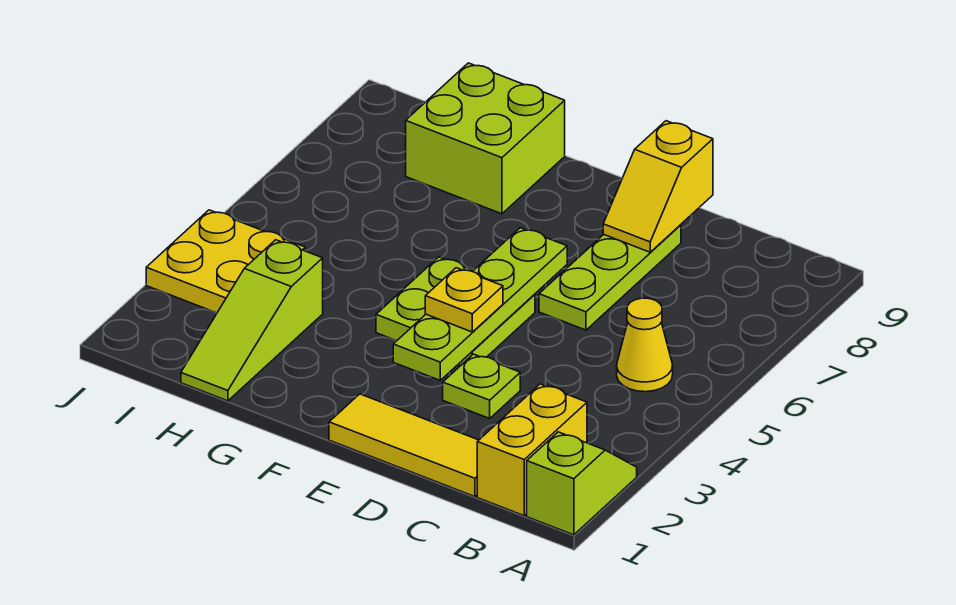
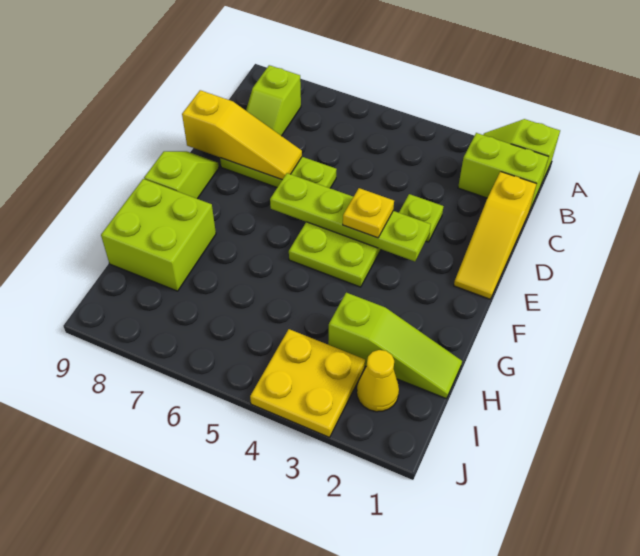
yellow 1x2 brick [477,384,587,516] -> lime 1x2 brick [458,133,548,211]
yellow 1x1 cone [617,298,673,392] -> yellow 1x1 cone moved to [357,350,399,412]
none -> lime 1x2 slope [246,65,301,136]
yellow 1x3 tile [329,394,478,497] -> yellow 1x3 slope [454,172,536,299]
yellow 1x2 slope [603,121,713,252] -> yellow 1x3 slope [182,90,302,180]
none -> lime 1x2 slope [144,151,219,199]

